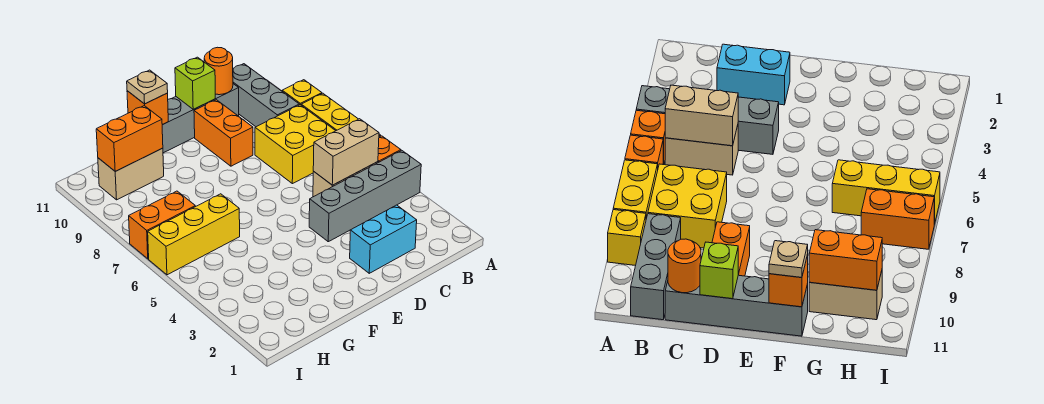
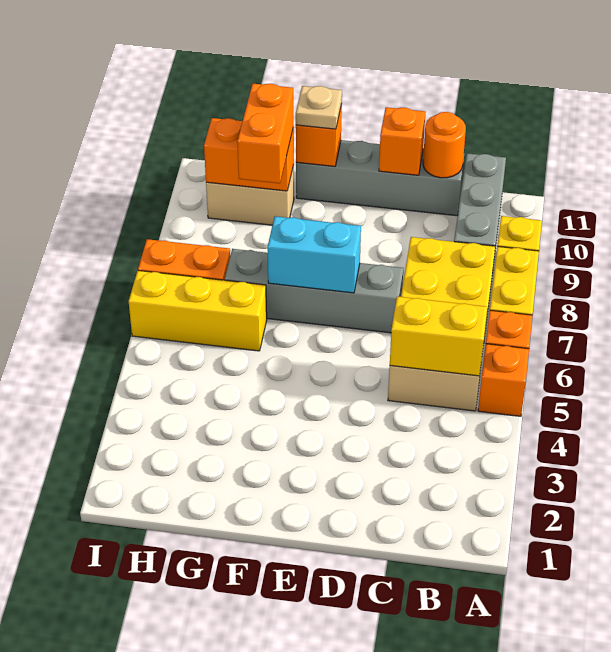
grey 1x4 brick [309,150,421,242] -> grey 1x4 brick moved to [225,249,403,333]
tan 1x2 brick [313,119,379,185] -> yellow 1x2 brick [390,296,487,376]
cyan 1x2 brick [350,205,417,273] -> cyan 1x2 brick moved to [268,216,361,293]
orange 1x2 brick [194,100,253,166] -> orange 1x2 brick moved to [237,84,293,183]
lime 1x1 brick [175,57,215,109] -> orange 1x1 brick [379,107,425,175]

